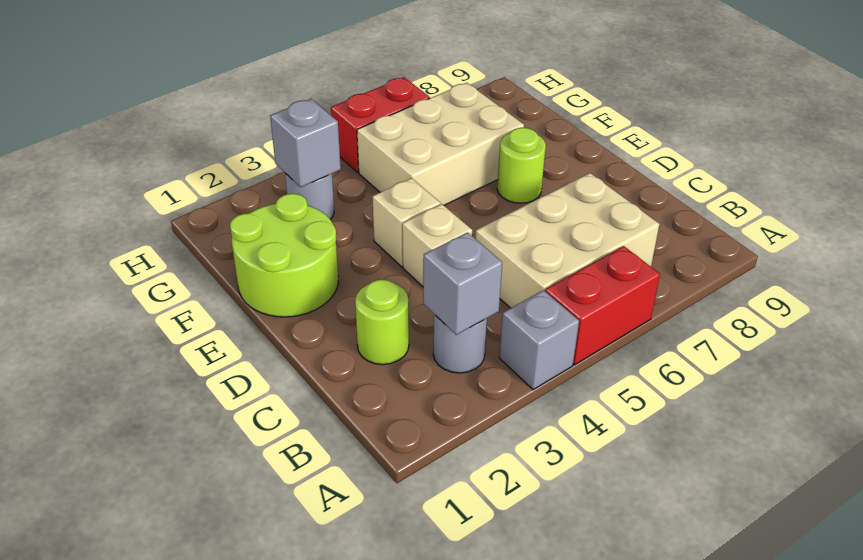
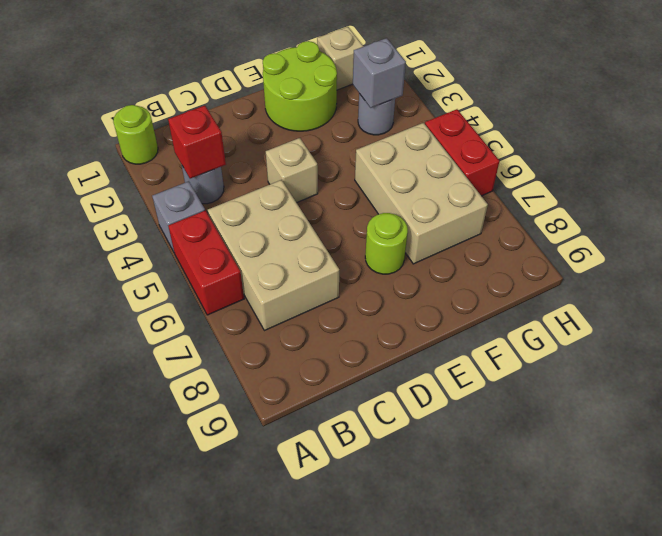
grey 1x1 brick [423,232,502,335] -> red 1x1 brick [168,105,226,179]
lime 1x1 round brick [355,280,409,365] -> lime 1x1 round brick moved to [113,105,158,164]
tan 1x1 brick [372,178,440,267] -> tan 1x1 brick moved to [317,27,364,90]

